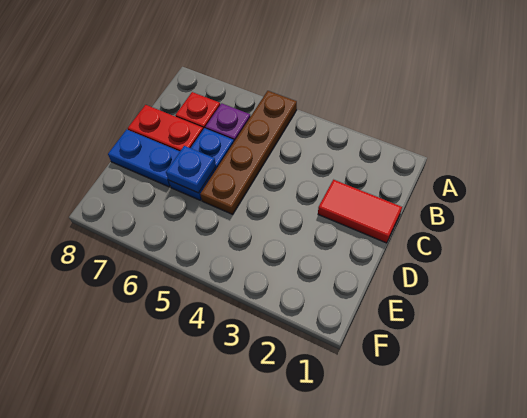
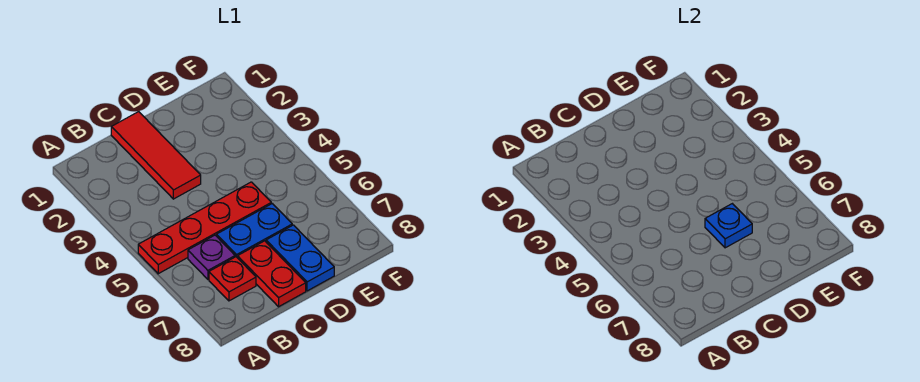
brown 1x4 plate [200,91,297,214] -> red 1x4 plate [138,182,271,274]
red 1x2 tile [318,180,402,243] -> red 1x3 tile [111,112,201,199]

